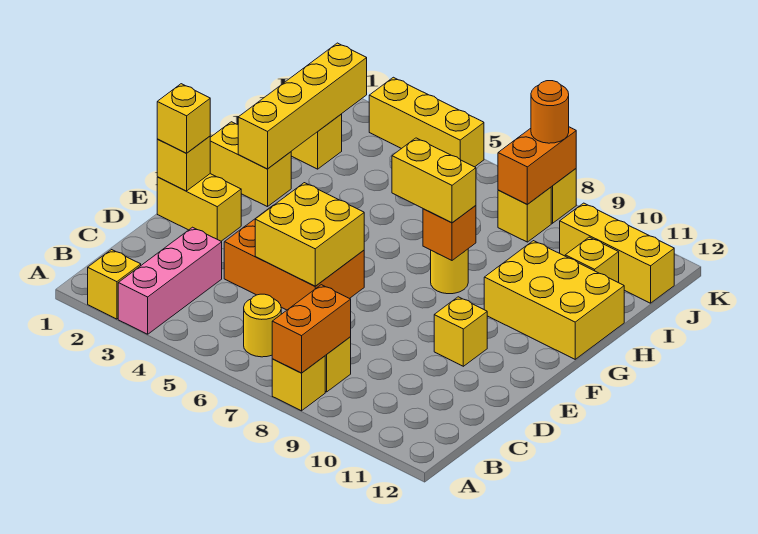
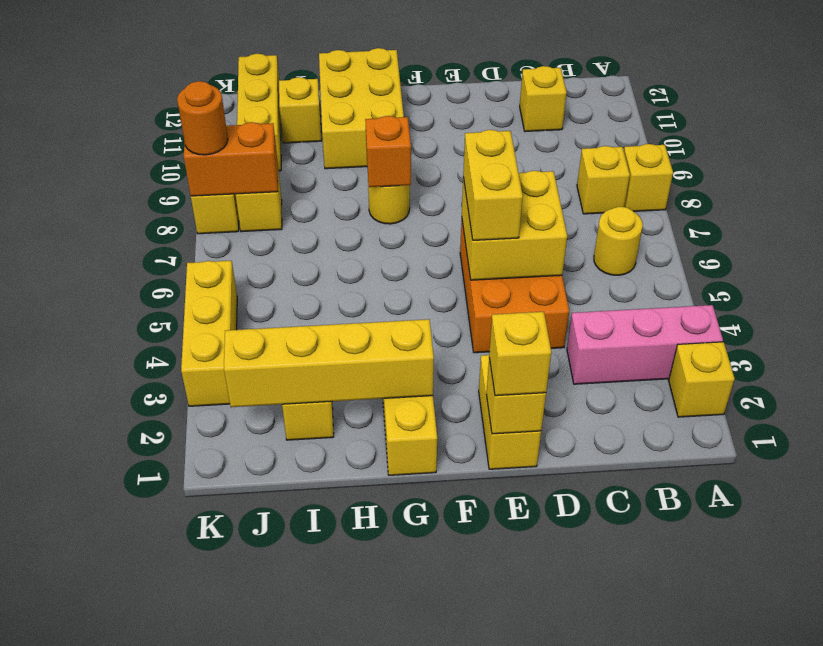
orange 1x2 brick [272,285,351,373] -> none
yellow 1x1 brick [434,297,487,366] -> yellow 1x1 brick moved to [520,66,567,132]
yellow 1x2 brick [392,138,476,223] -> yellow 1x2 brick moved to [463,130,523,240]

